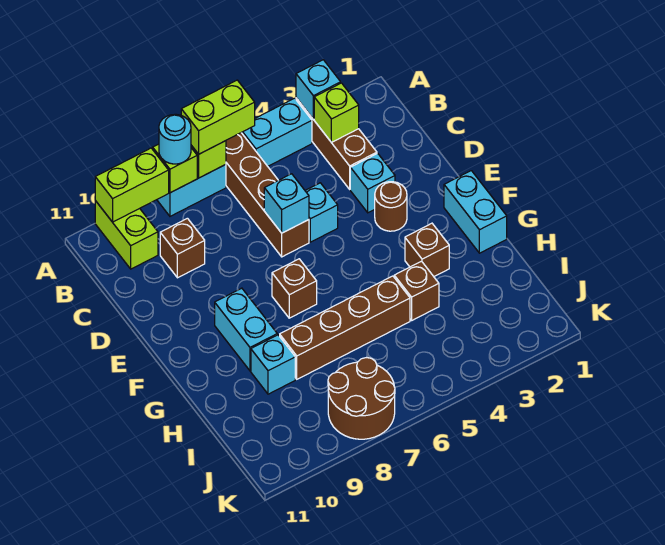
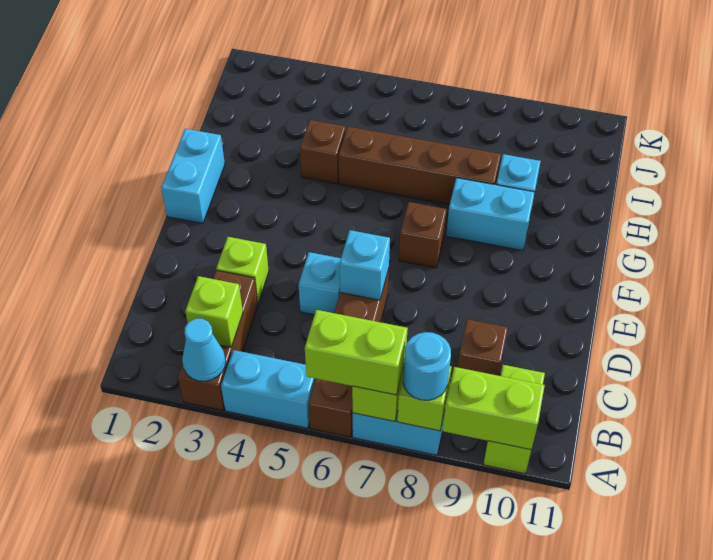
cyan 1x1 brick [296,60,341,119] -> cyan 1x1 cone [182,319,226,381]
cyan 1x1 brick [350,153,395,213] -> lime 1x1 brick [216,237,269,303]
brown 1x1 round brick [375,182,407,231] -> none
cyan 1x2 brick [215,288,277,371] -> cyan 1x2 brick turned to [446,178,535,251]
brown 1x1 brick [405,223,449,276] -> none
brown 2x2 round brick [328,358,395,439] -> none

